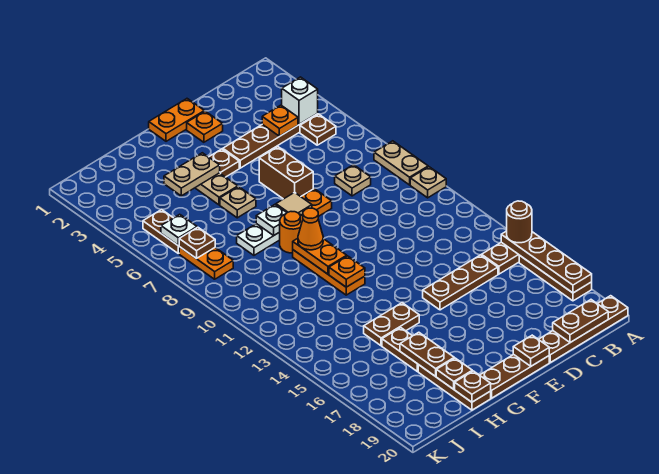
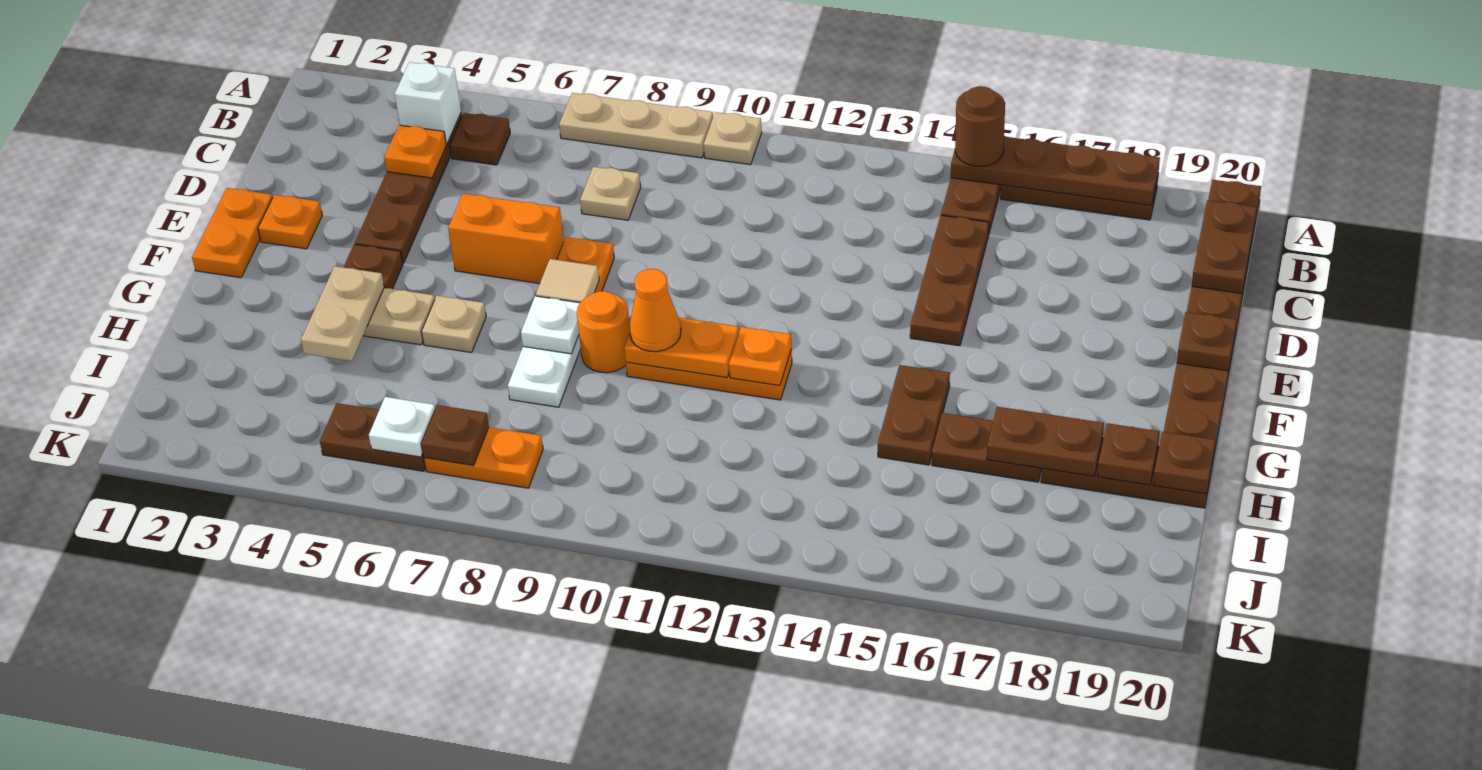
tan 1x2 plate [374,141,428,185] -> tan 1x3 plate [559,93,713,158]
brown 1x2 brick [259,147,313,199] -> orange 1x2 brick [448,194,564,283]

